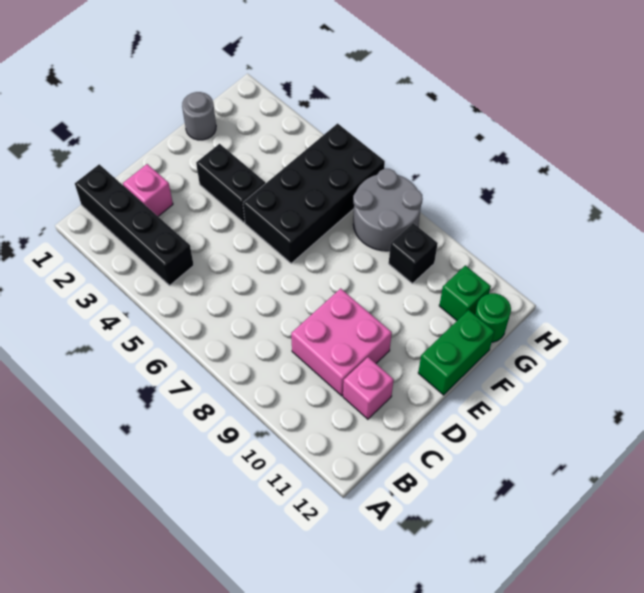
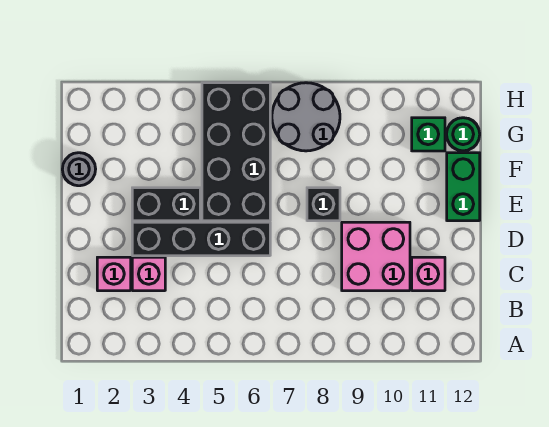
black 1x4 brick [75,164,194,285] -> black 1x4 brick moved to [132,222,270,256]
none -> pink 1x1 brick [132,257,165,291]
black 1x1 brick [389,223,438,283] -> black 1x1 brick moved to [307,188,340,221]

